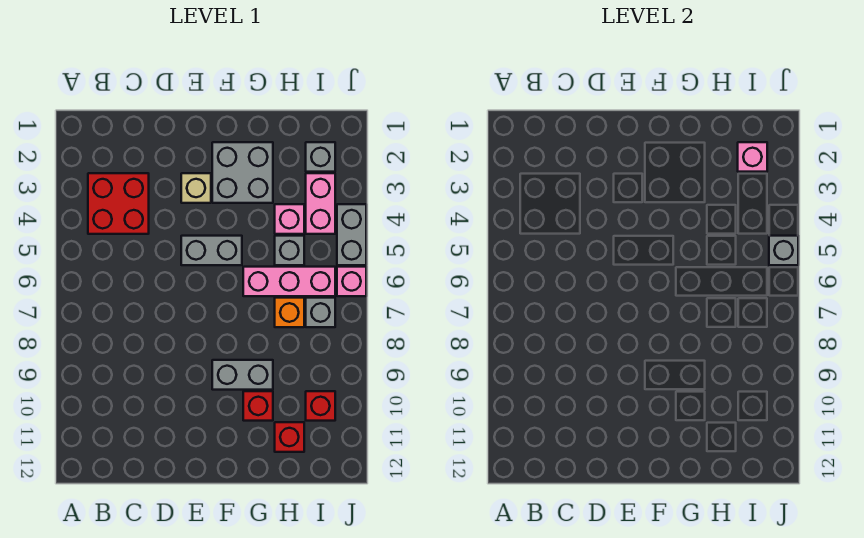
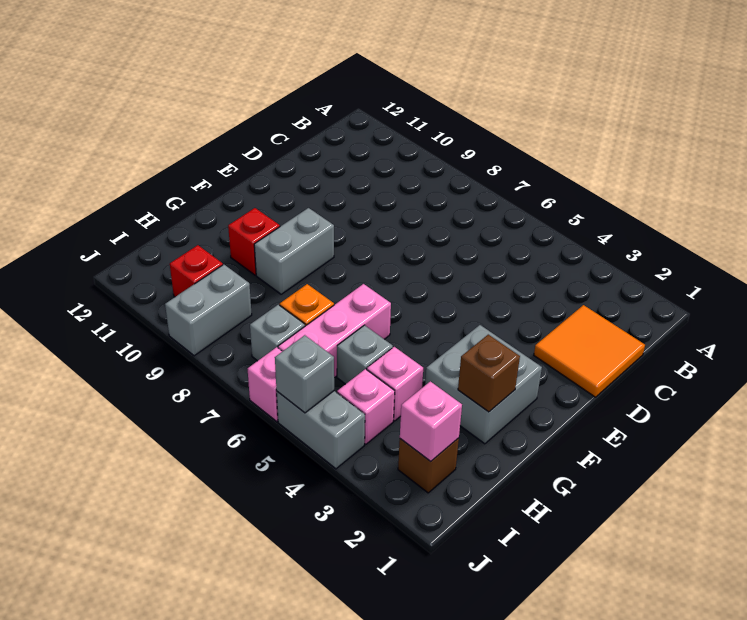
red 2x2 brick [88,173,149,234] -> none
none -> orange 2x2 tile [534,305,645,397]
tan 1x1 brick [181,173,211,203] -> none
grey 1x2 brick [181,236,242,265] -> grey 1x2 brick moved to [165,265,252,356]
none -> brown 1x1 brick [458,335,520,412]
red 1x1 brick [275,422,304,452] -> none
grey 1x1 brick [306,142,335,172] -> brown 1x1 brick [398,438,459,493]
pink 1x2 brick [306,173,335,234] -> pink 1x1 brick [337,369,395,444]

